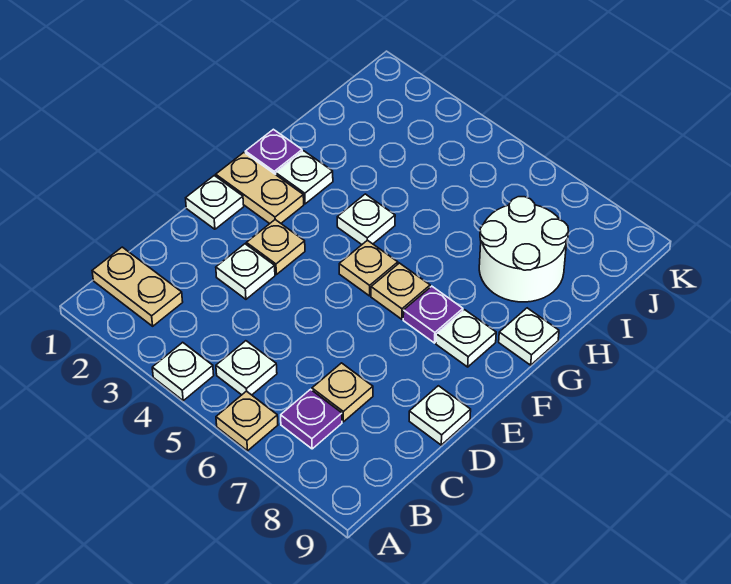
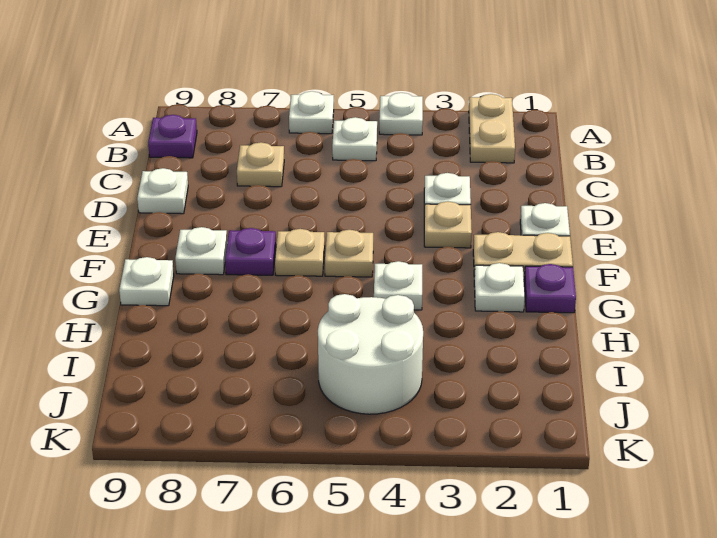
tan 1x1 plate [216,391,278,451] -> white 1x1 plate [289,91,334,134]
tan 1x2 plate [92,247,183,326] -> tan 1x2 plate turned to [469,94,515,163]
purple 1x1 plate [281,389,342,449] -> purple 1x1 plate moved to [148,115,197,158]
white 2x2 round brick [479,197,569,302] -> white 2x2 round brick moved to [318,294,423,414]

